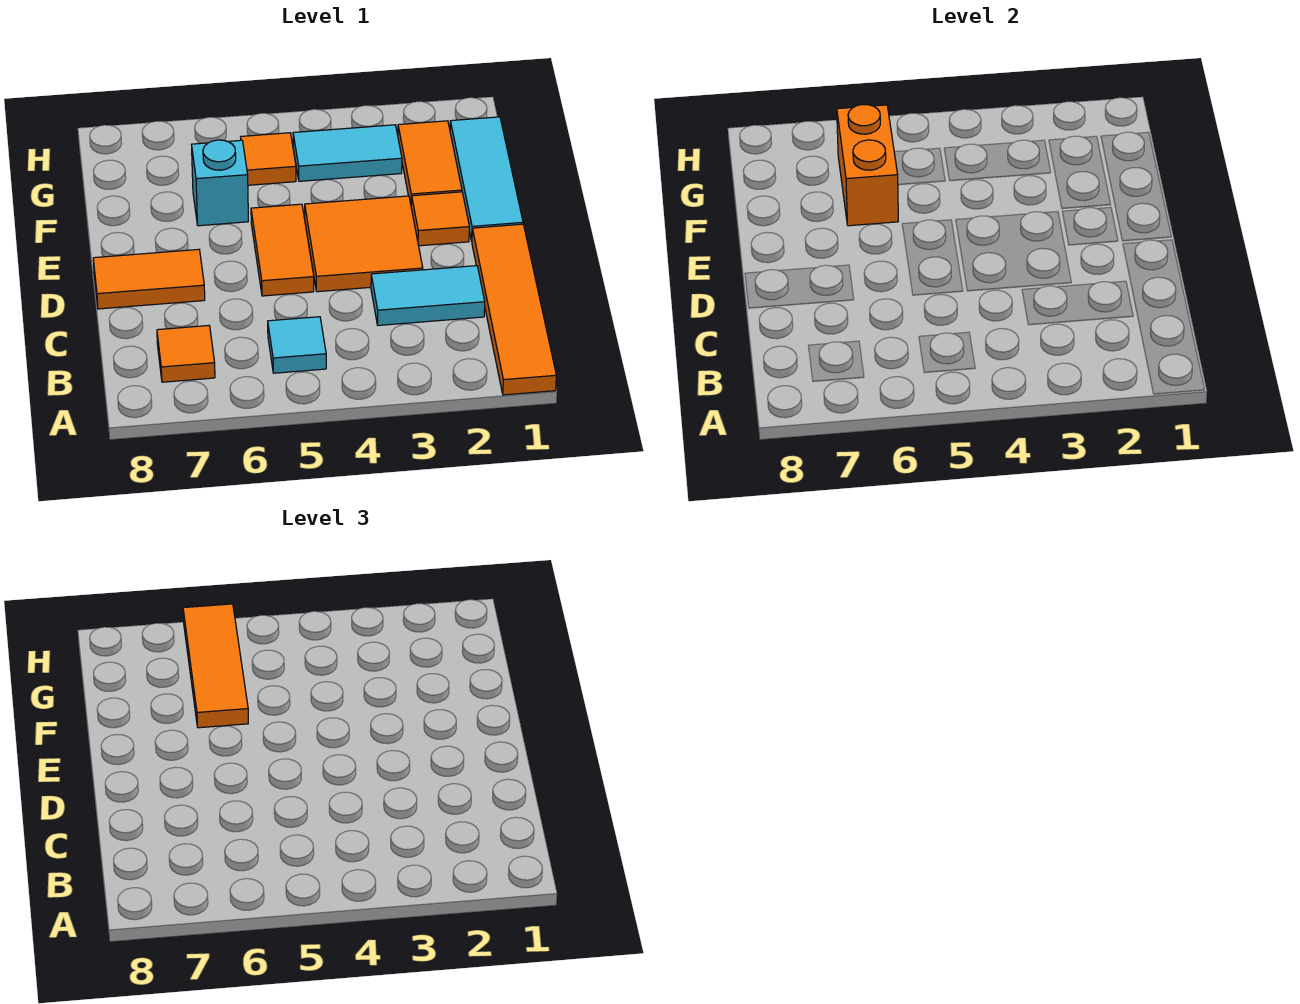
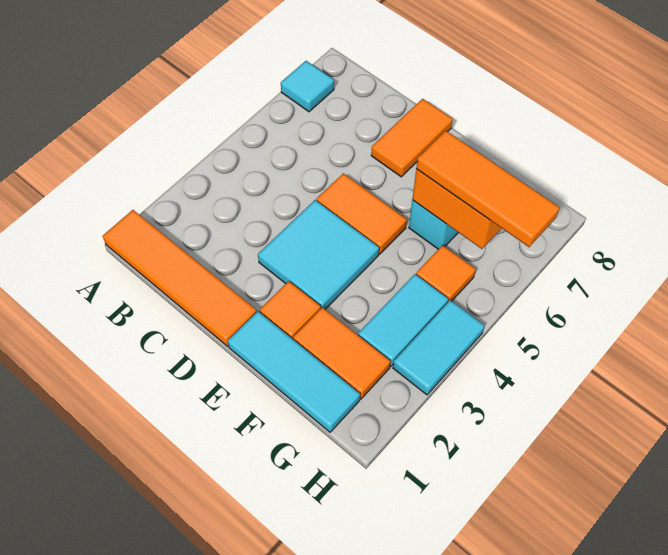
cyan 1x1 tile [268,317,326,373] -> cyan 1x1 tile moved to [281,61,334,112]
orange 1x1 tile [157,326,215,382] -> none
cyan 1x2 tile [371,266,485,325] -> cyan 1x2 tile moved to [393,300,484,395]
orange 2x2 tile [305,196,423,292] -> cyan 2x2 tile [258,200,379,309]

